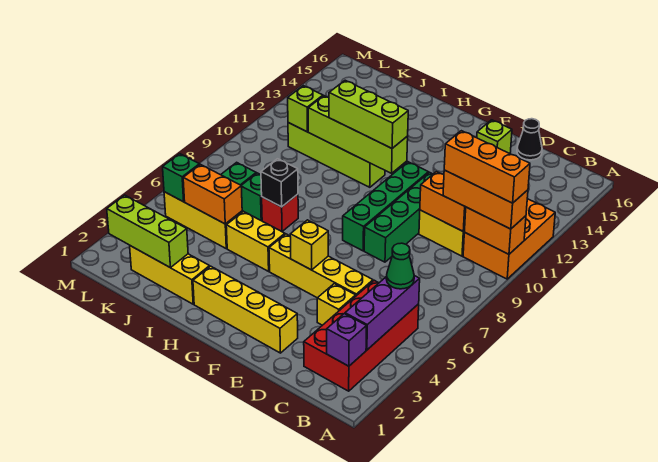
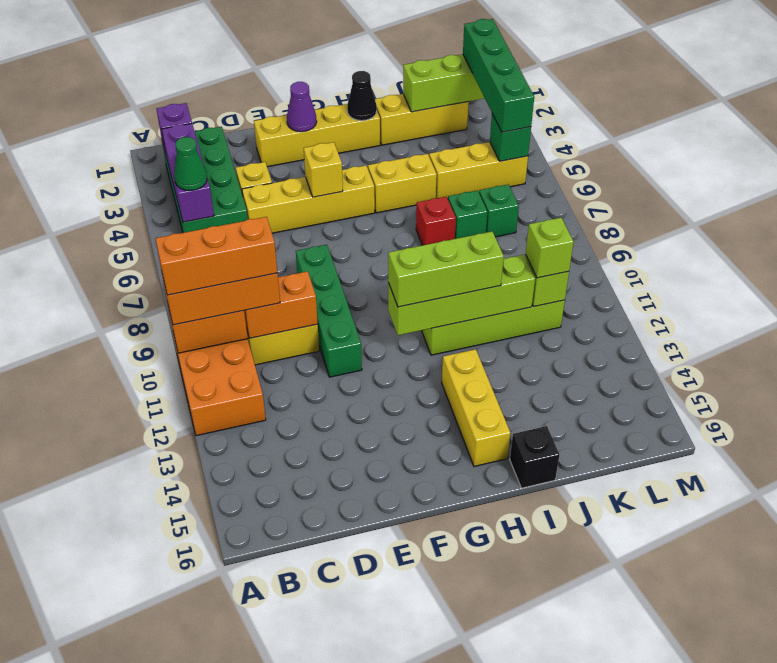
red 2x4 brick [304,280,419,391] -> green 2x4 brick [162,127,248,233]
black 1x1 cone [517,119,542,160] -> black 1x1 cone moved to [347,71,377,121]
lime 1x1 brick [477,120,512,154] -> lime 1x1 brick moved to [526,218,574,278]
none -> purple 1x1 cone [287,82,317,132]
green 1x4 brick [343,162,428,251] -> green 1x4 brick moved to [463,19,534,132]
none -> yellow 1x3 brick [442,349,510,466]
black 1x1 brick [261,159,298,207] -> black 1x1 brick moved to [510,426,559,488]
orange 1x2 brick [183,164,242,224] -> none

